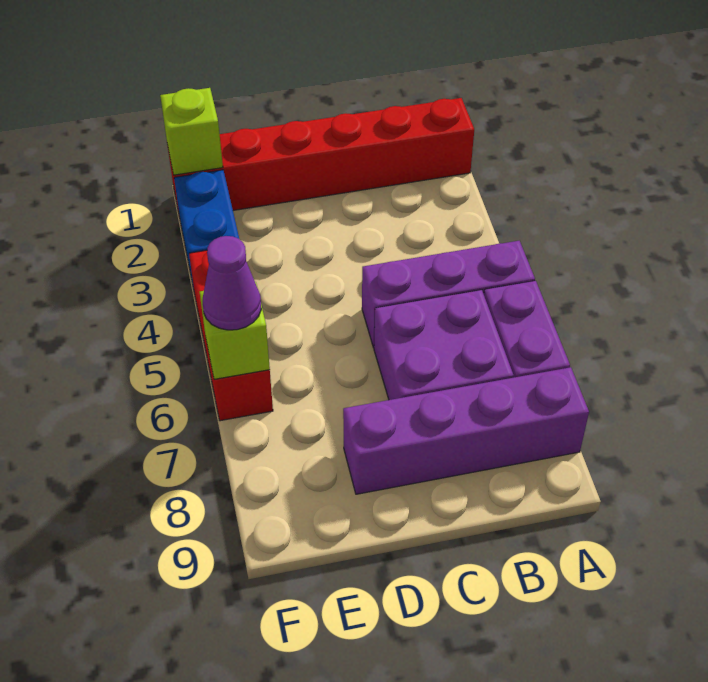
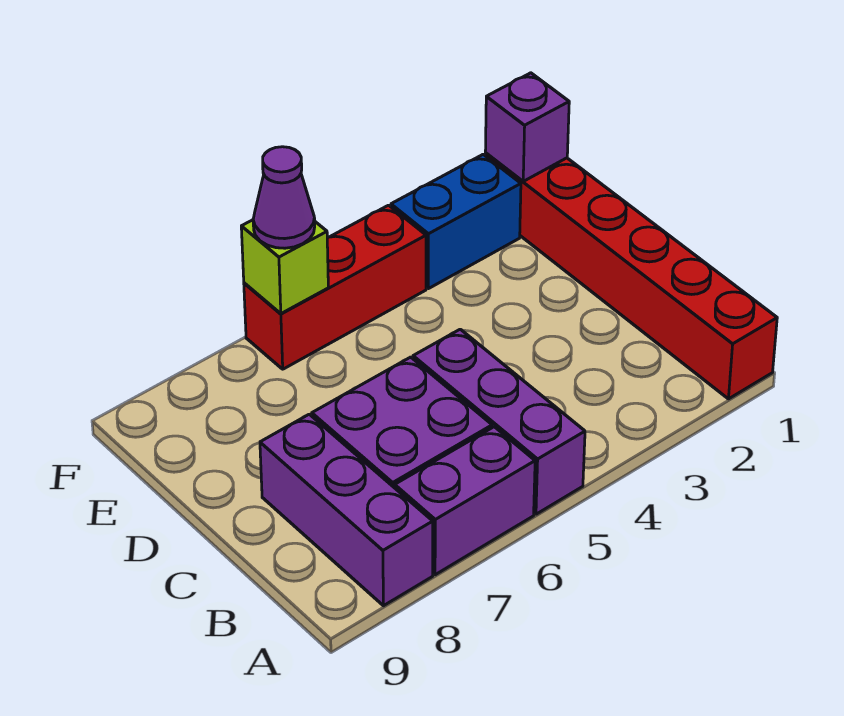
purple 1x4 brick [343,367,589,494] -> purple 1x3 brick [260,414,433,606]
lime 1x1 brick [160,88,223,175] -> purple 1x1 brick [485,73,569,181]

